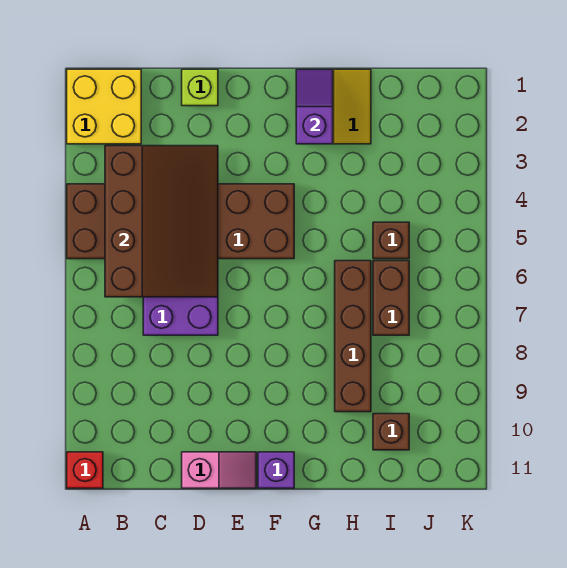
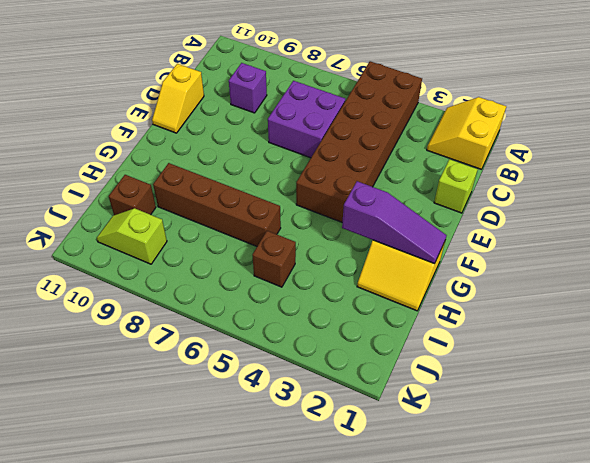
yellow 2x2 brick [67,69,141,144] -> yellow 2x2 slope [427,97,506,169]
red 1x1 brick [67,452,103,488] -> none
brown 3x4 slope [105,146,218,297] -> none
pink 1x2 slope [182,452,256,488] -> yellow 1x2 slope [152,64,204,133]
purple 1x1 brick [258,452,294,488] -> purple 1x1 brick moved to [229,63,267,113]
purple 1x2 slope [296,69,333,144] -> purple 1x3 slope [342,181,447,264]
brown 1x2 brick [373,261,409,335] -> none
none -> lime 1x2 slope [97,208,167,264]

